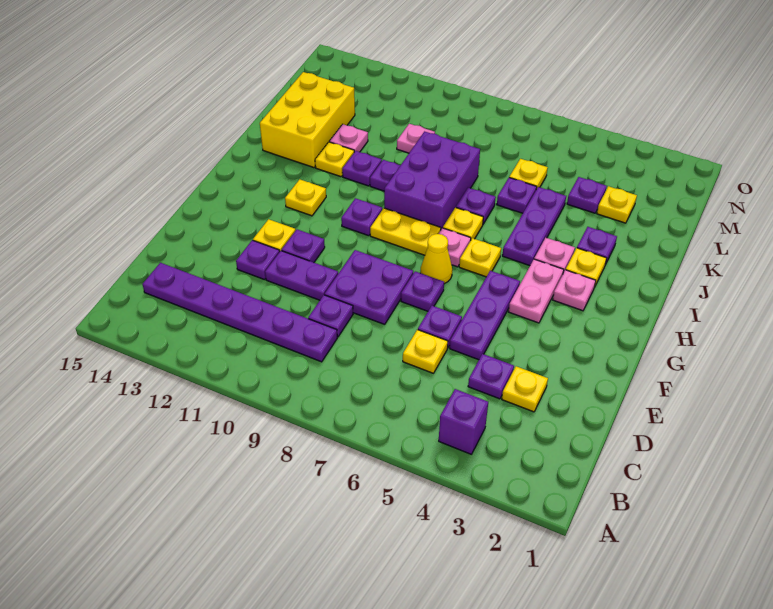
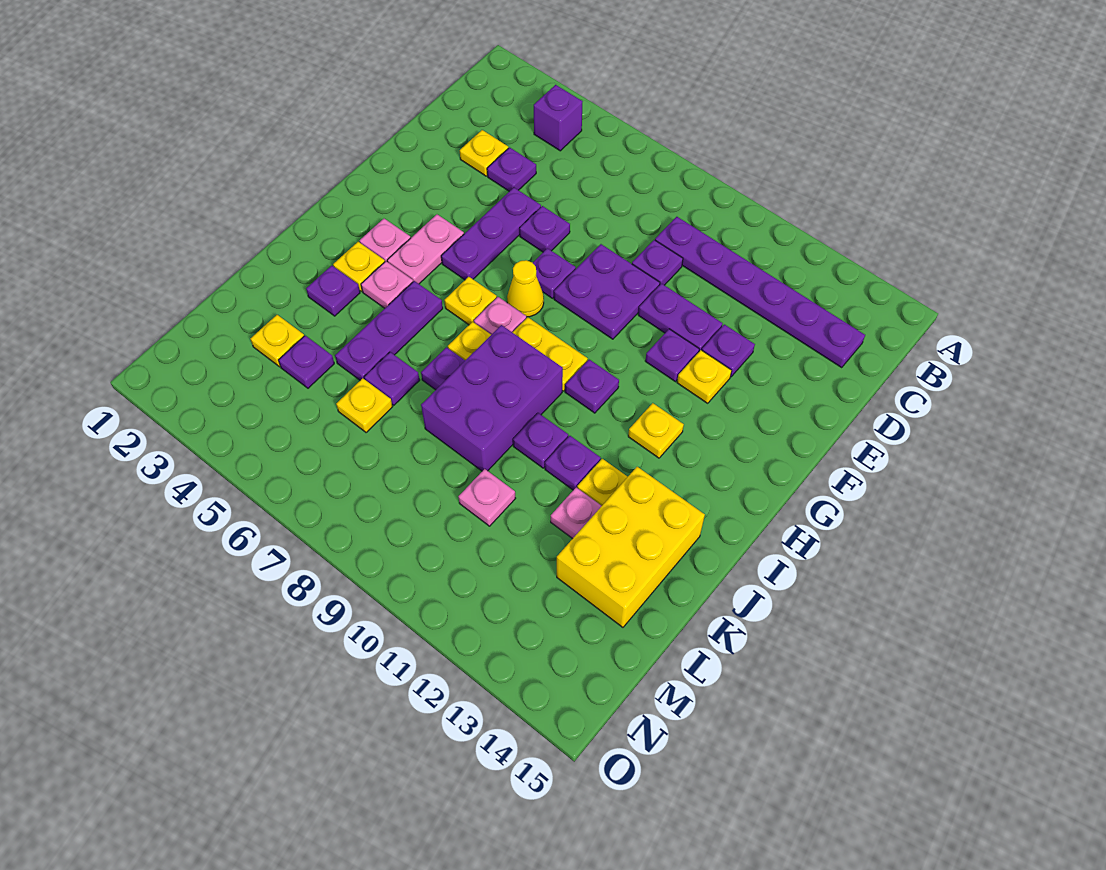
yellow 1x1 plate [403,330,448,373] -> none

